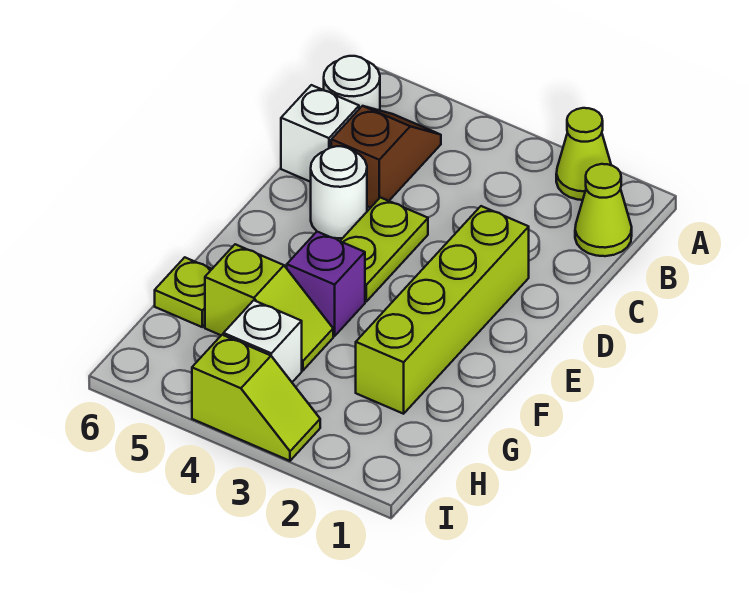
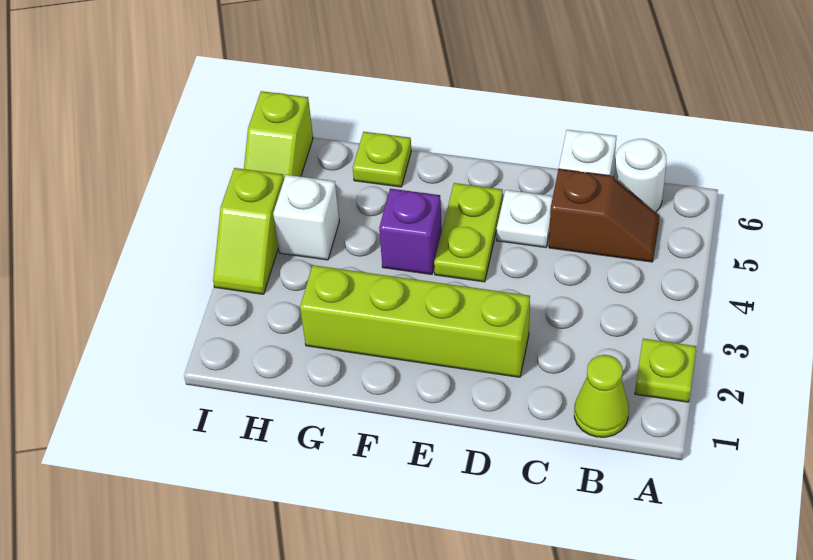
lime 1x1 cone [556,108,611,200] -> lime 1x1 plate [635,339,696,402]
lime 1x2 plate [340,197,428,302] -> lime 1x2 plate turned to [434,183,503,282]
white 1x1 round brick [311,146,367,238] -> white 1x1 plate [497,190,553,248]
lime 1x2 slope [205,244,333,370] -> lime 1x2 slope moved to [244,91,313,178]

